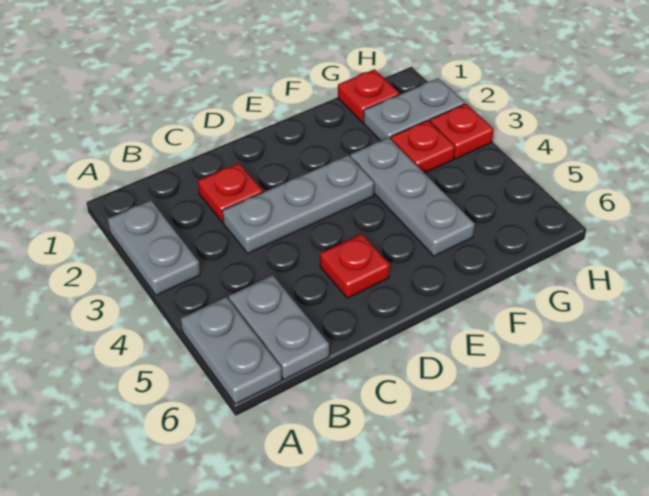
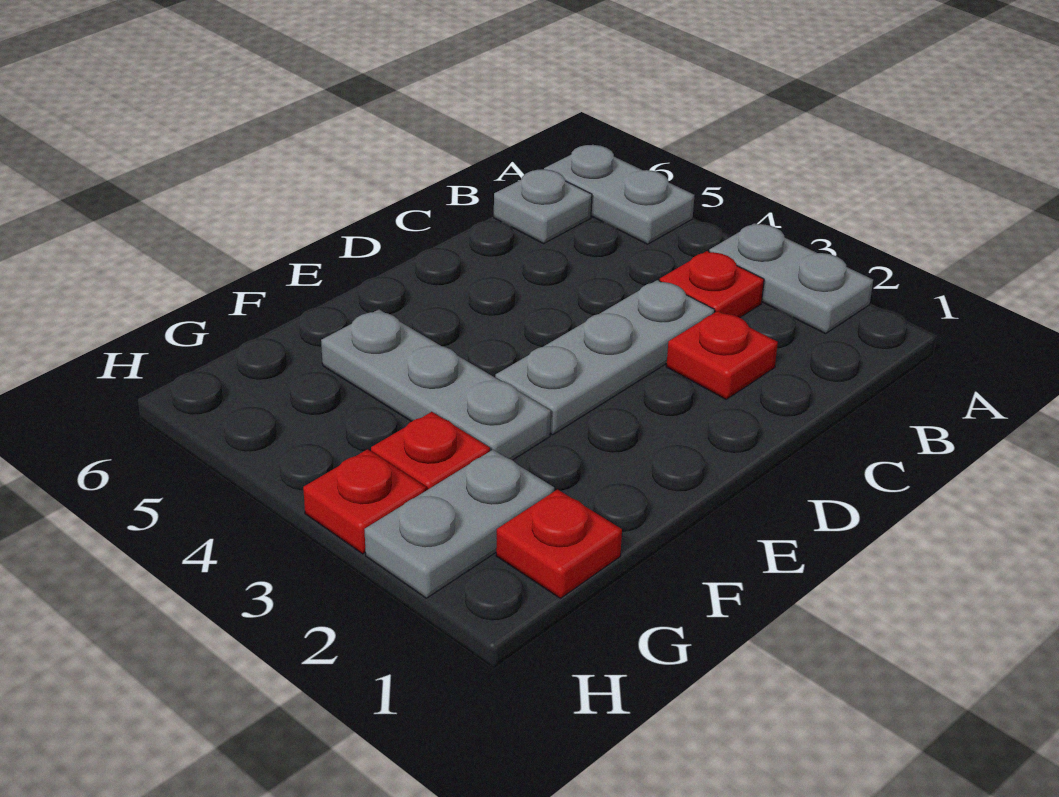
grey 1x2 plate [229,275,329,380] -> grey 1x1 plate [494,169,592,244]
red 1x1 plate [320,234,390,298] -> red 1x1 plate moved to [660,251,764,317]

